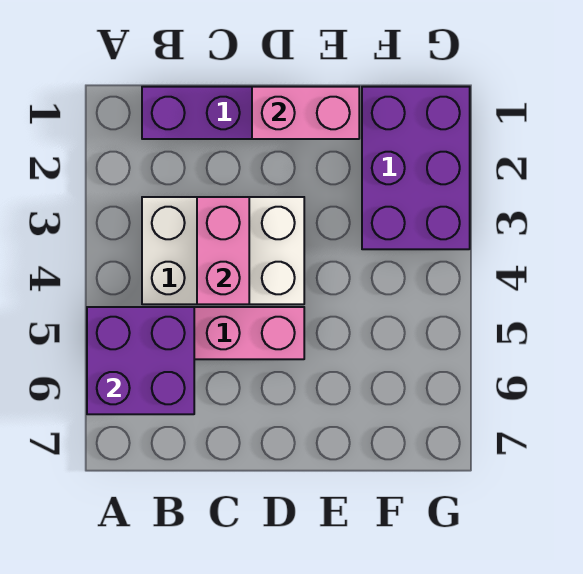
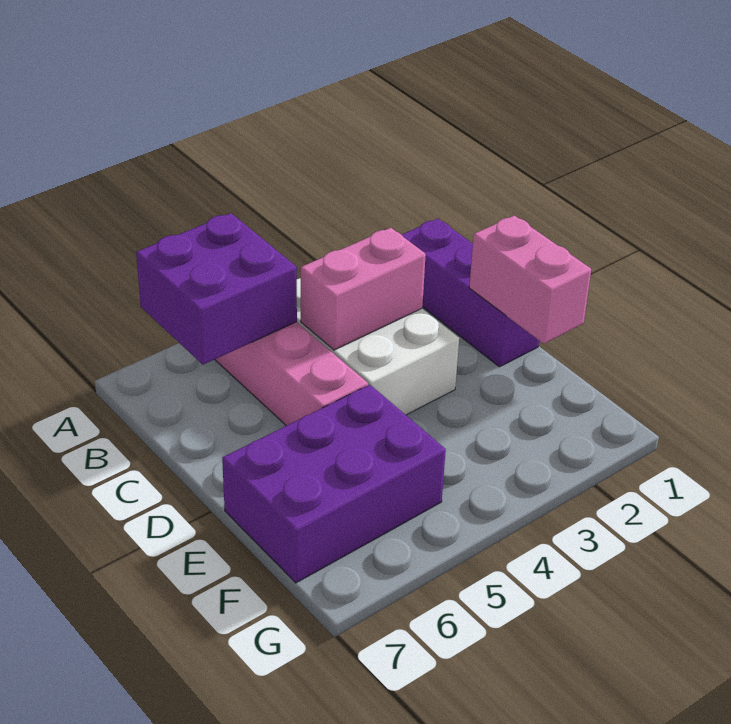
purple 2x3 brick [362,87,470,249] -> purple 2x3 brick moved to [222,385,446,583]

